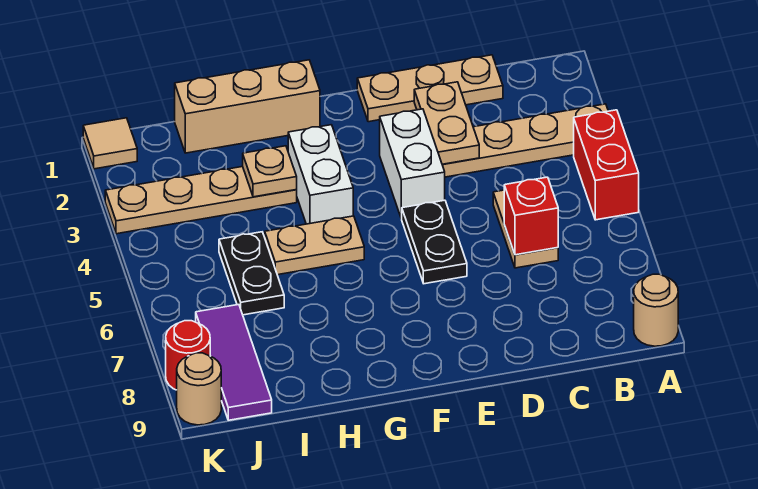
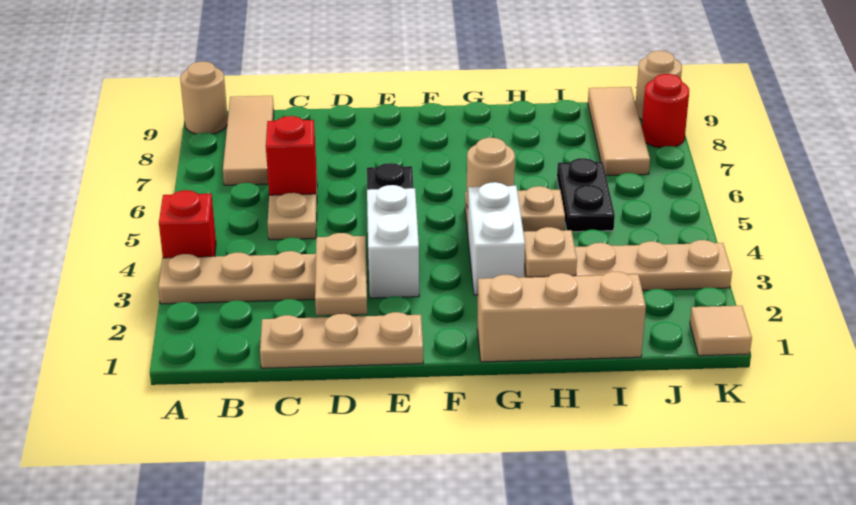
red 1x2 brick [574,110,639,220] -> red 1x1 brick [159,190,216,258]
none -> tan 1x3 tile [223,96,274,185]
none -> tan 1x1 round brick [466,138,515,207]
purple 1x3 tile [196,305,272,420] -> tan 1x3 tile [588,87,650,176]

